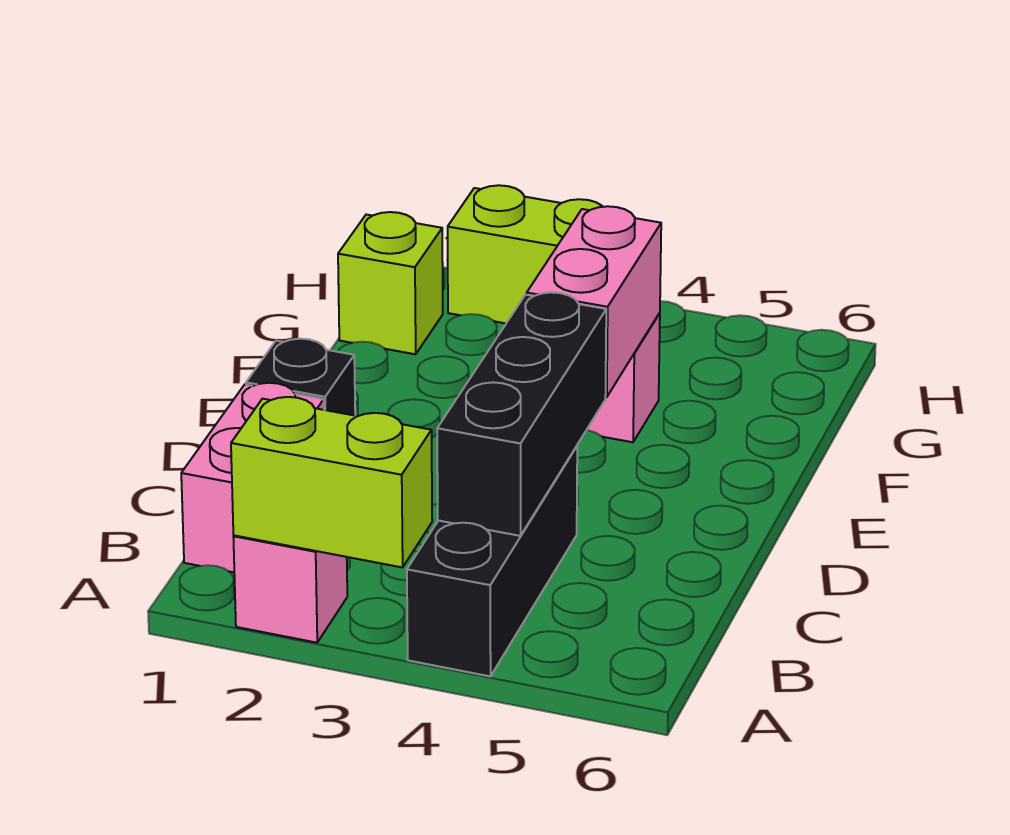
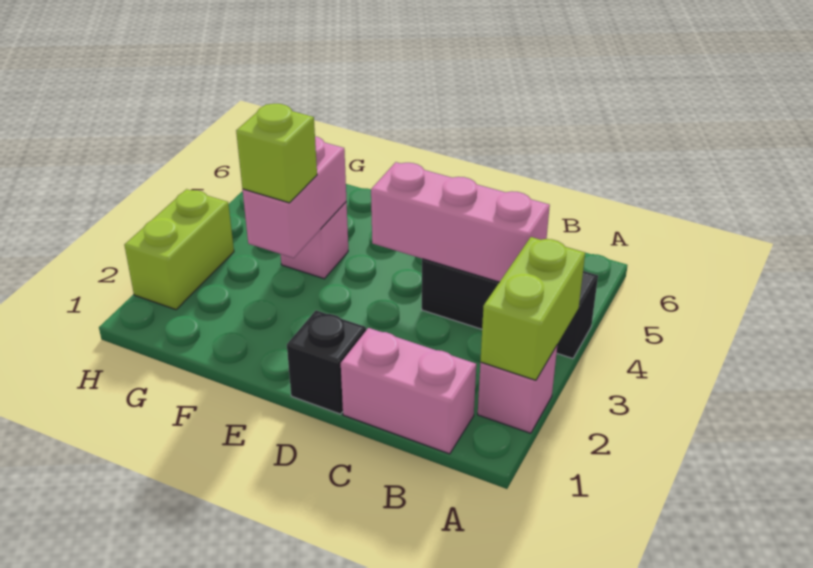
black 1x3 brick [437,292,606,536] -> pink 1x3 brick [371,162,550,282]
pink 1x2 brick [527,206,661,397] -> pink 1x2 brick turned to [243,136,346,258]
lime 1x1 brick [338,212,443,354] -> lime 1x1 brick moved to [236,104,317,203]

